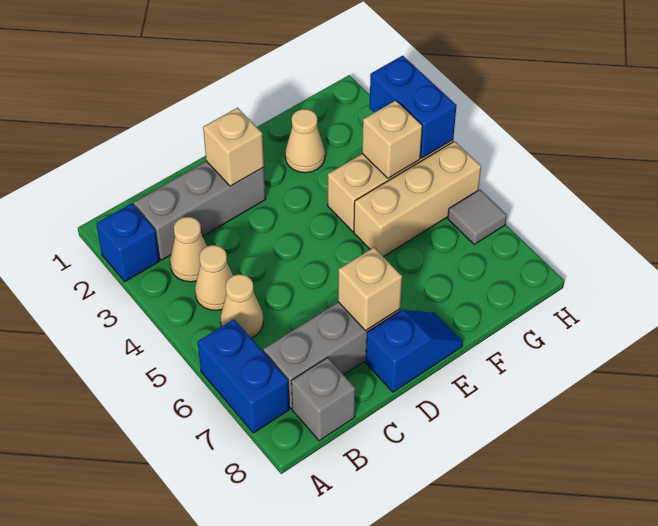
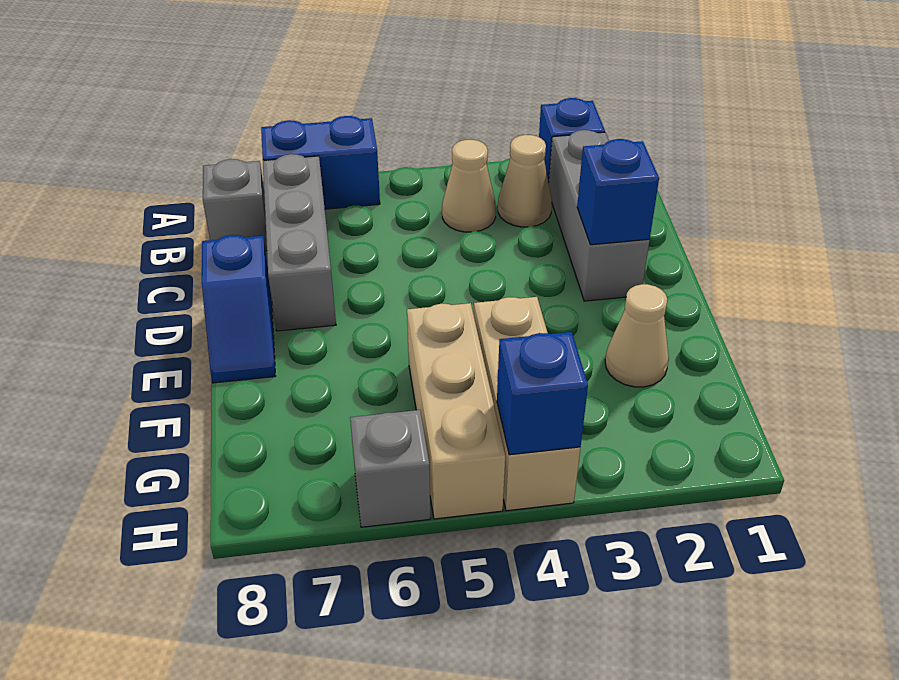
tan 1x1 cone [220,274,263,338] -> none
tan 1x1 brick [203,108,264,186] -> blue 1x1 brick [577,139,659,245]
tan 1x1 brick [338,248,402,331] -> none
tan 1x1 brick [362,100,422,178] -> none
blue 1x2 brick [370,56,457,158] -> blue 1x1 brick [497,332,588,455]
grey 1x1 tile [448,190,507,244] -> grey 1x1 brick [350,410,430,527]

